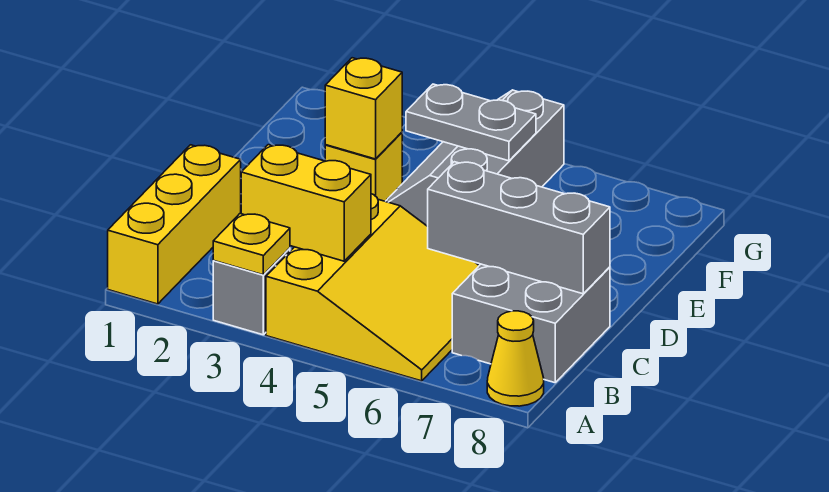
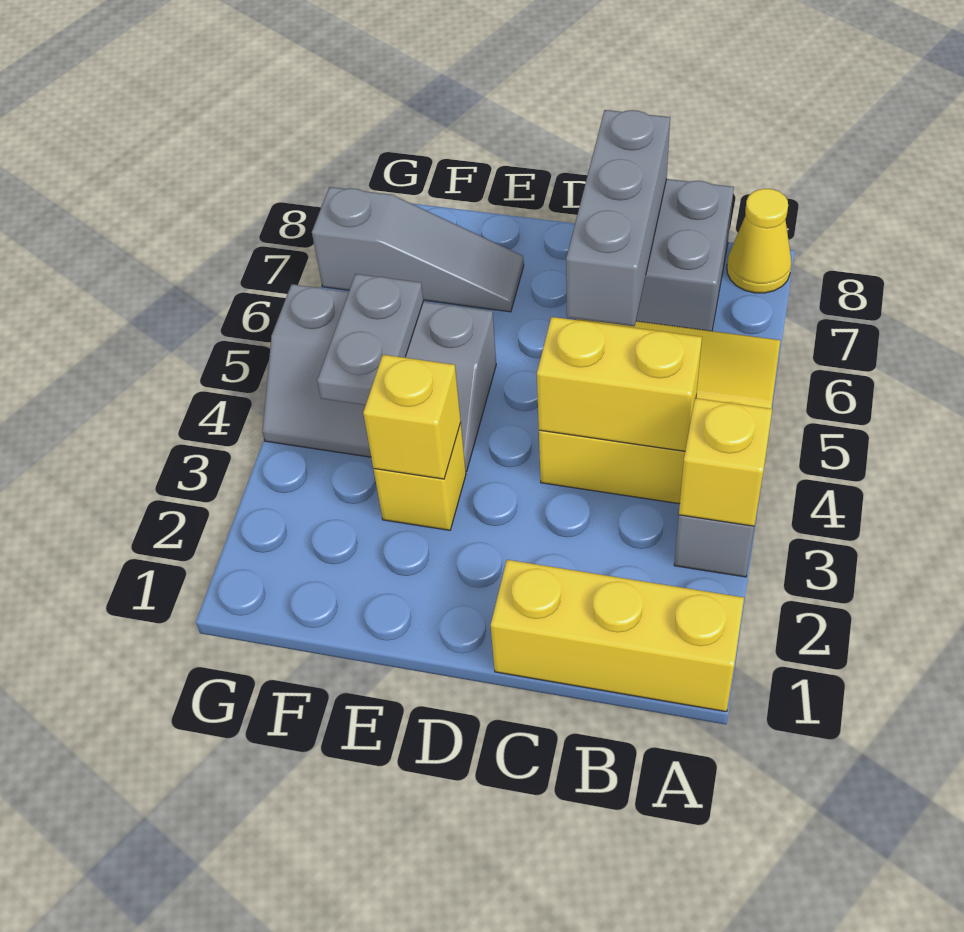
yellow 1x1 plate [213,213,290,275] -> yellow 1x1 brick [679,398,772,526]
yellow 1x2 brick [241,145,371,261] -> yellow 1x2 brick turned to [537,317,702,451]
none -> grey 1x3 slope [312,187,524,312]

